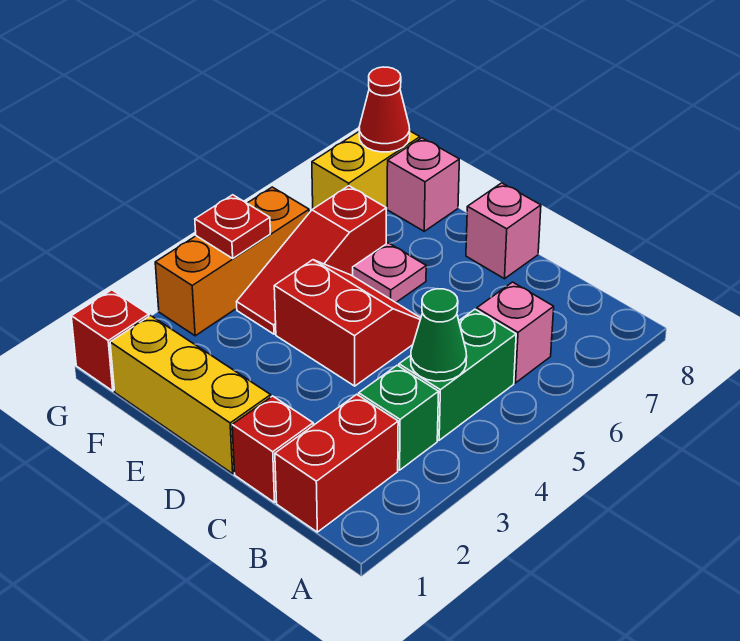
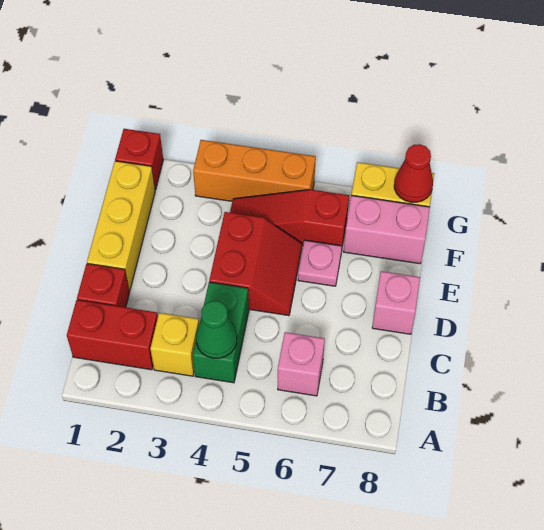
green 1x1 brick [359,365,439,470] -> yellow 1x1 brick [150,313,199,376]
green 1x2 brick [399,309,516,440] -> green 1x2 brick turned to [193,282,249,383]
pink 1x1 brick [387,138,459,231] -> pink 1x2 brick [344,195,430,264]
red 1x1 plate [195,195,270,258] -> none

